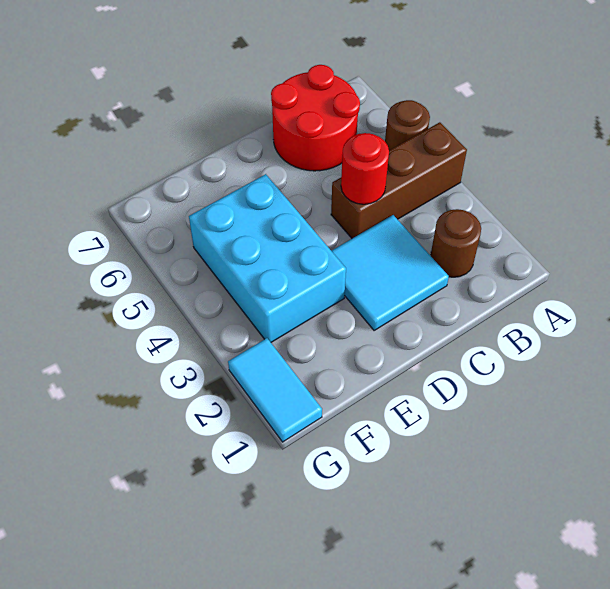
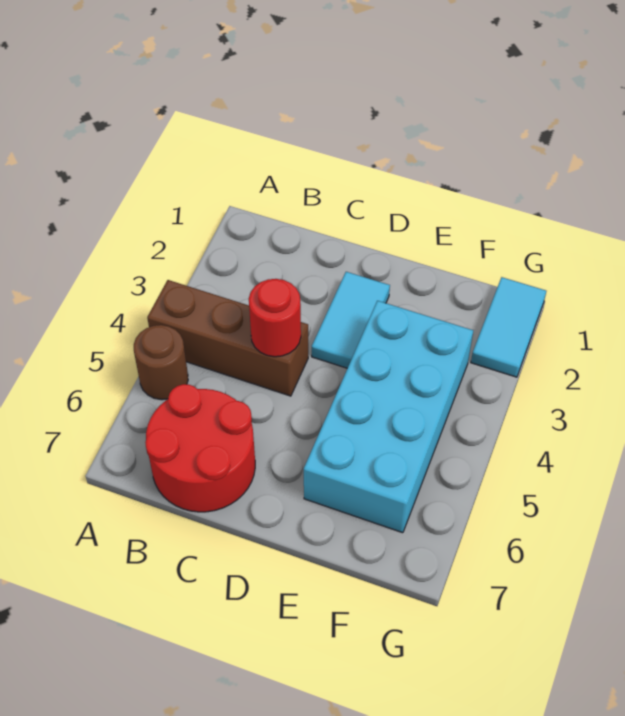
brown 1x1 round brick [431,209,481,277] -> none
cyan 2x2 tile [332,215,449,331] -> cyan 1x2 tile [312,272,390,368]
cyan 2x3 brick [189,174,346,342] -> cyan 2x4 brick [304,301,473,533]

